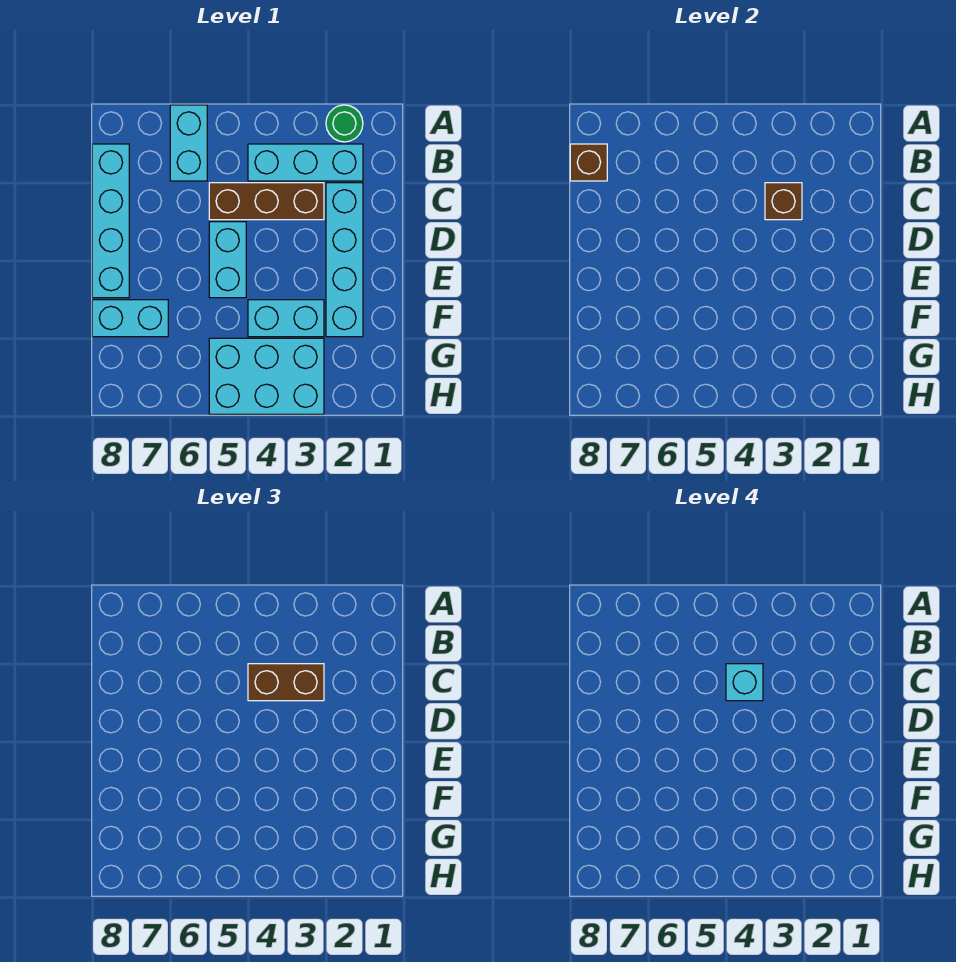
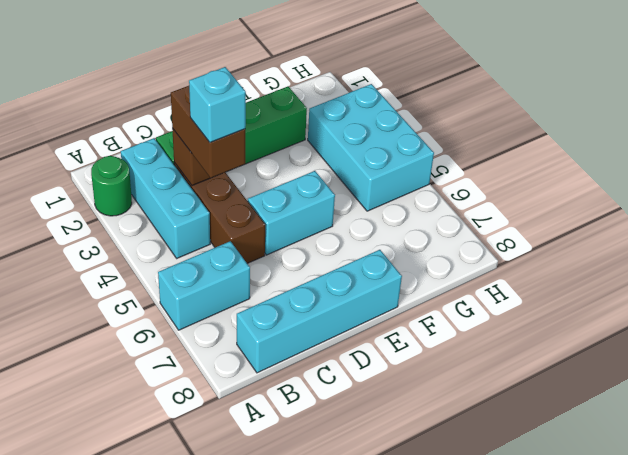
brown 1x1 brick [570,144,607,181] -> none
cyan 1x4 brick [326,183,363,337] -> green 1x4 brick [156,87,307,164]
cyan 1x2 brick [248,300,324,337] -> none
cyan 1x2 brick [92,300,168,337] -> none

